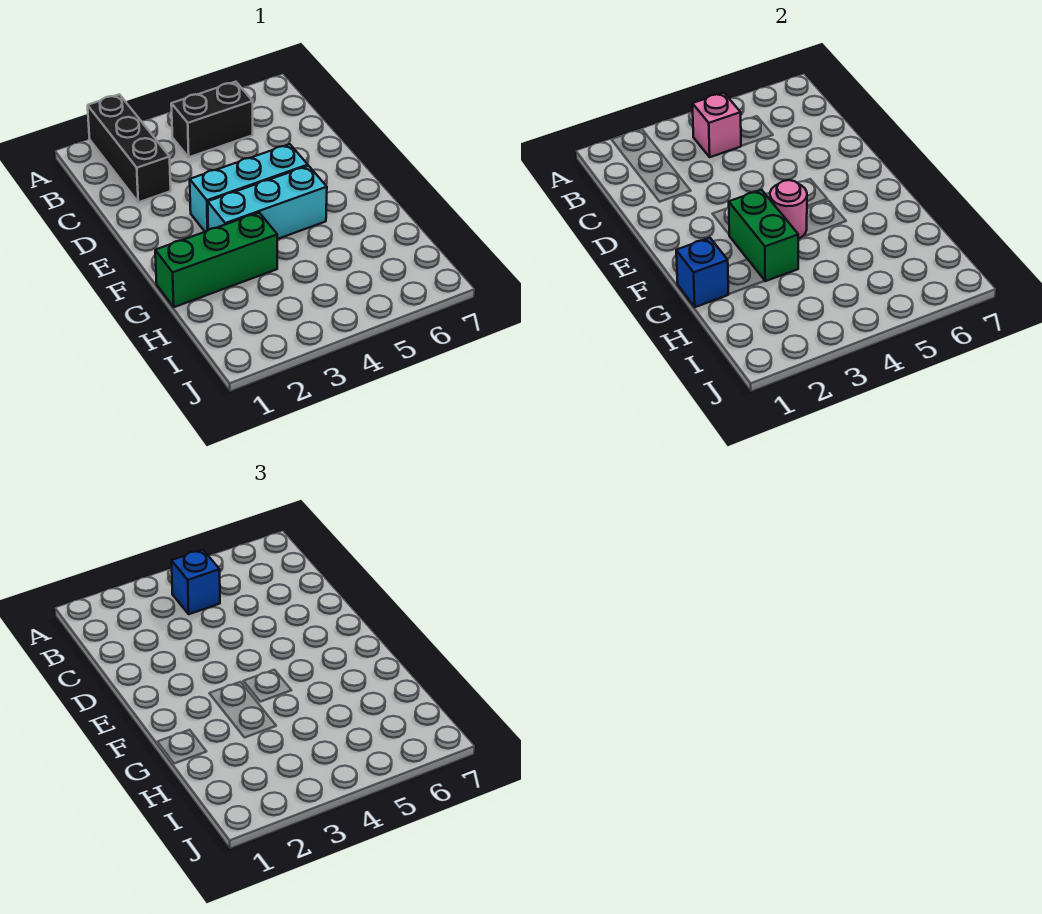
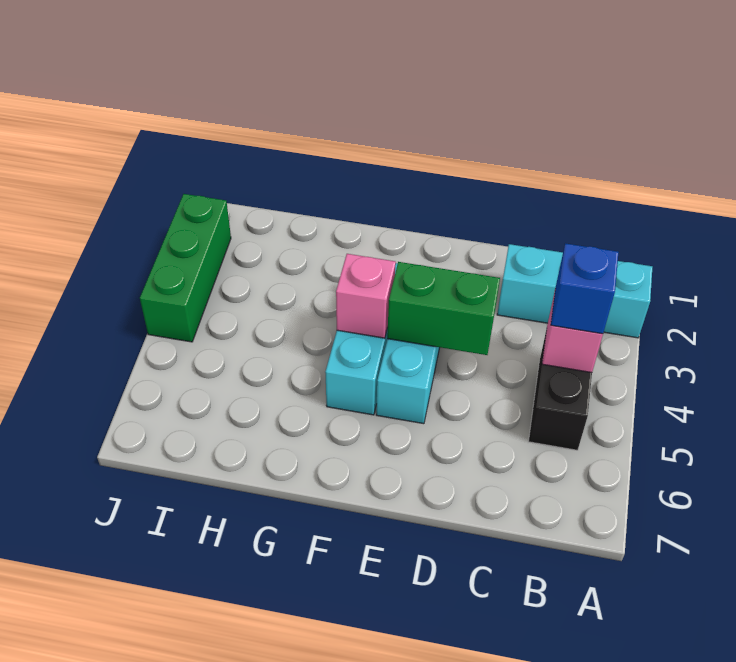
black 1x3 brick [88,94,171,202] -> cyan 1x3 brick [497,244,652,338]
green 1x2 brick [729,190,798,281] -> green 1x2 brick moved to [387,262,500,355]
pink 1x1 round brick [770,180,807,239] -> pink 1x1 brick [336,254,396,338]
green 1x3 brick [155,213,277,307] -> green 1x3 brick moved to [140,194,231,342]
blue 1x1 brick [676,238,728,307] -> none

